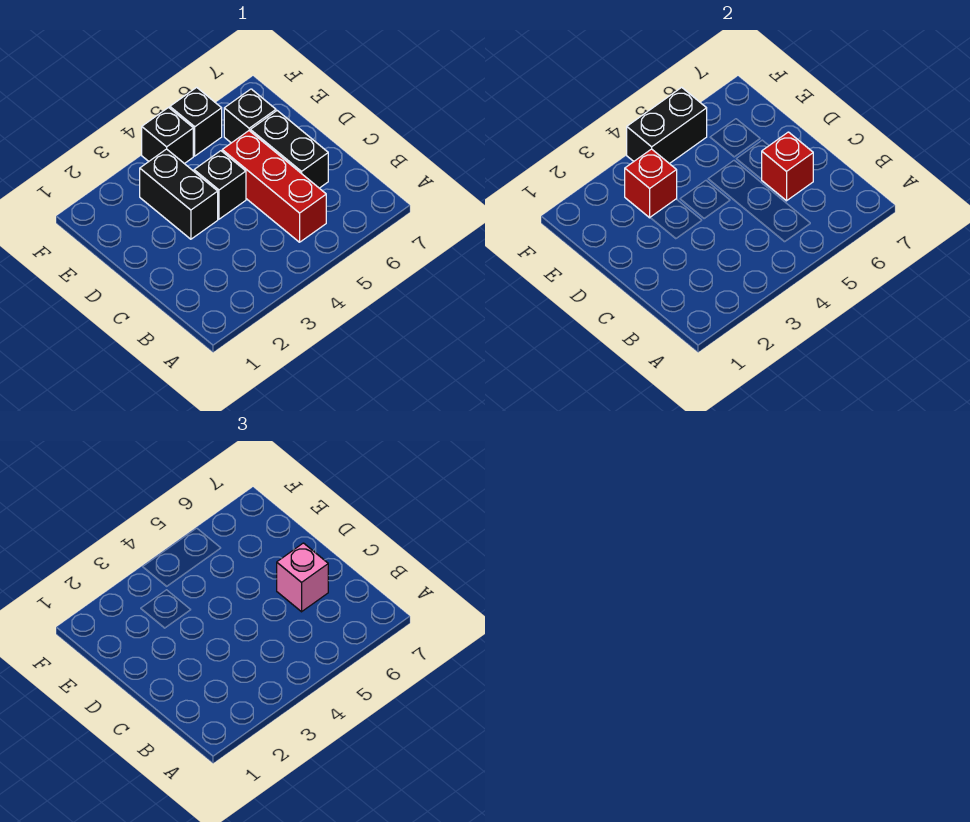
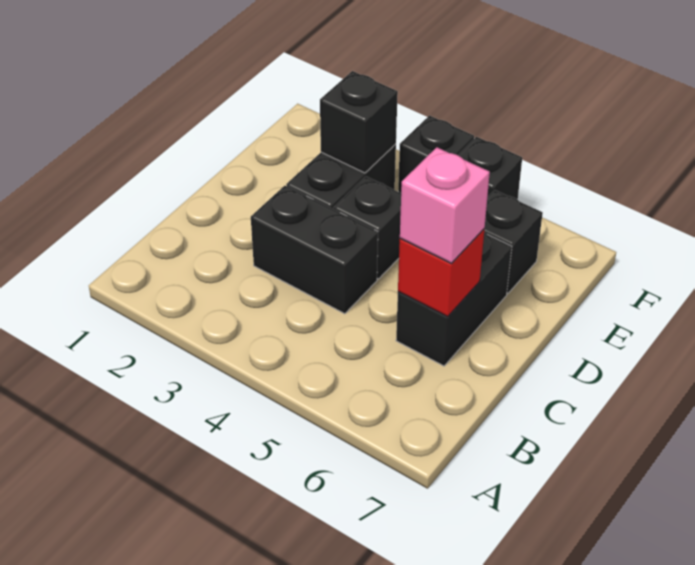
red 1x3 brick [222,131,326,242] -> none
red 1x1 brick [625,149,677,218] -> black 1x1 brick [320,71,398,173]
black 1x2 brick [627,87,707,164] -> black 1x2 brick moved to [251,186,378,314]

